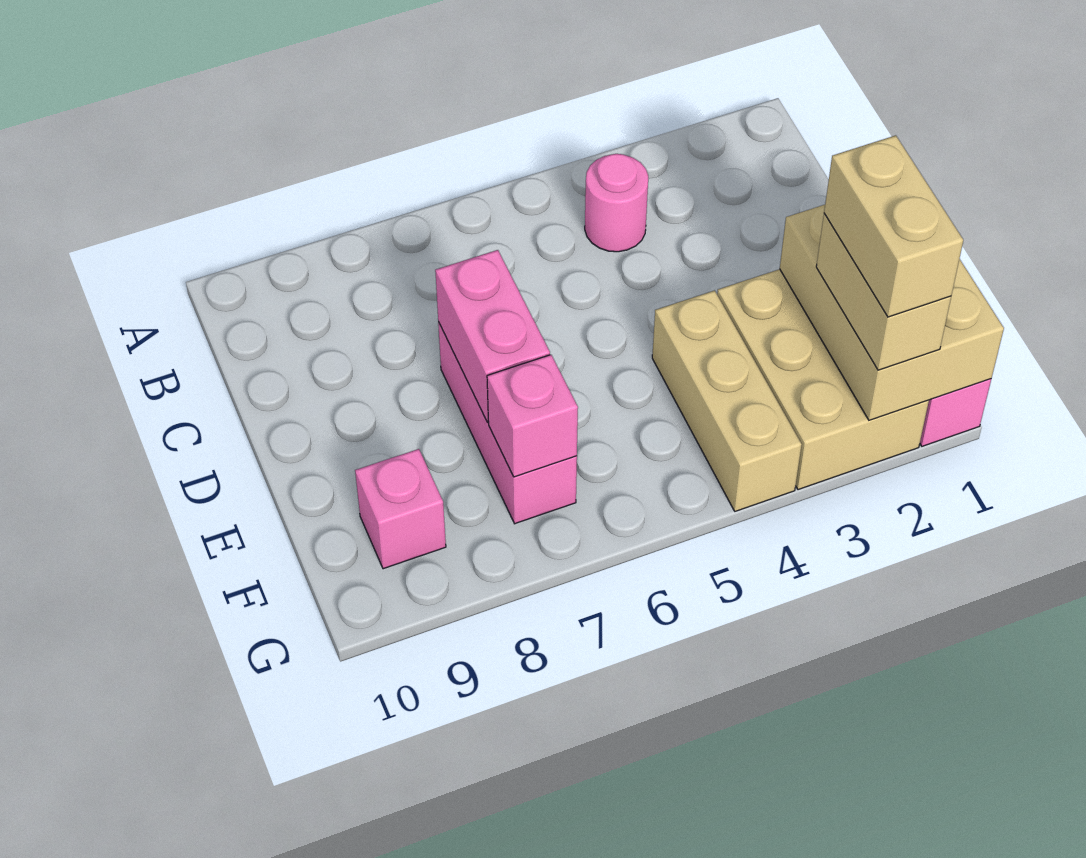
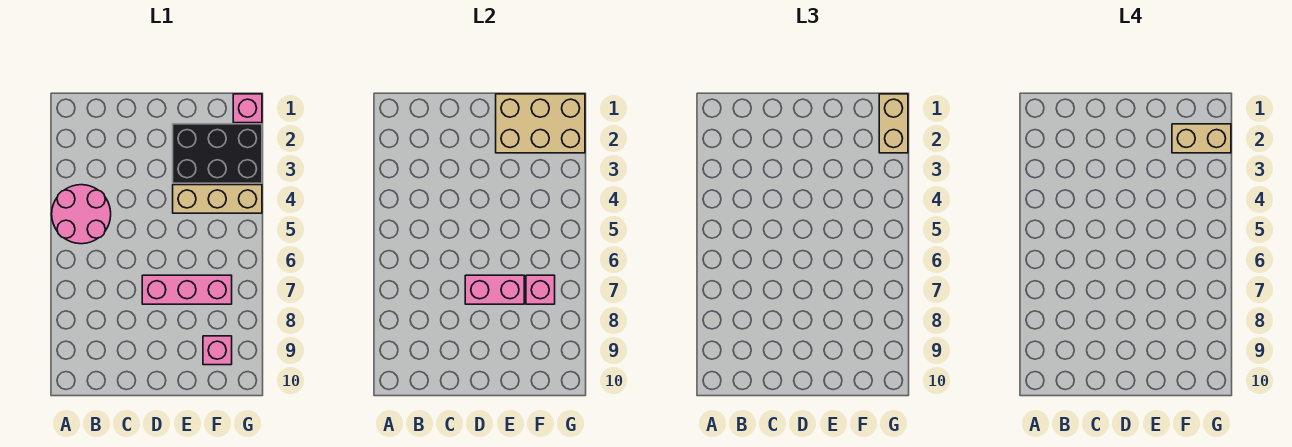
pink 1x1 round brick [585,154,648,252] -> pink 2x2 round brick [52,185,111,244]
tan 2x3 brick [717,269,929,490] -> black 2x3 brick [173,124,262,183]
tan 1x2 brick [816,213,951,370] -> tan 1x2 brick turned to [879,94,908,153]

